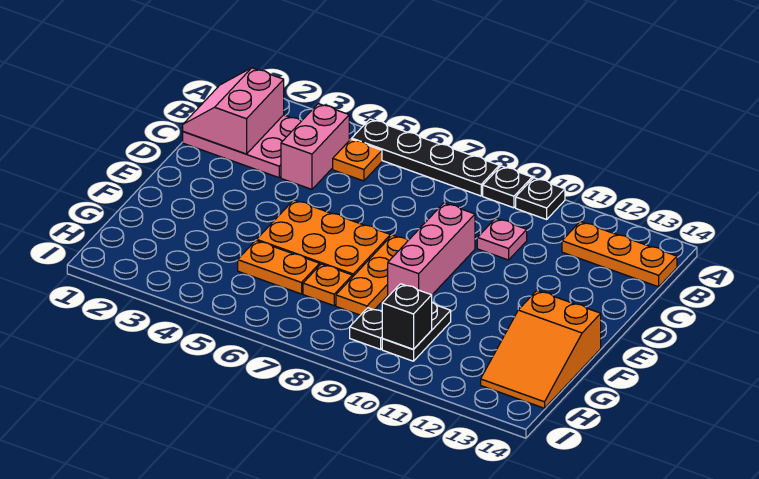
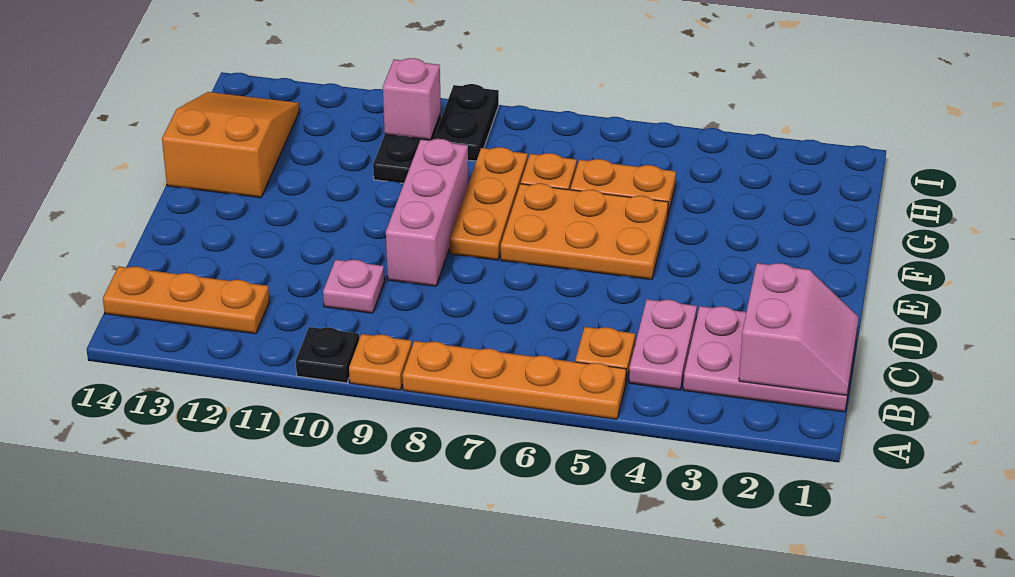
black 1x4 plate [352,119,499,196] -> orange 1x4 plate [403,341,626,419]
black 1x1 plate [483,166,532,208] -> orange 1x1 plate [349,334,412,390]
pink 1x2 brick [281,104,349,189] -> pink 1x2 plate [629,299,697,390]
black 1x1 plate [350,308,382,349] -> black 1x2 plate [434,84,499,161]
black 1x1 brick [382,284,432,349] -> pink 1x1 brick [383,58,441,140]

